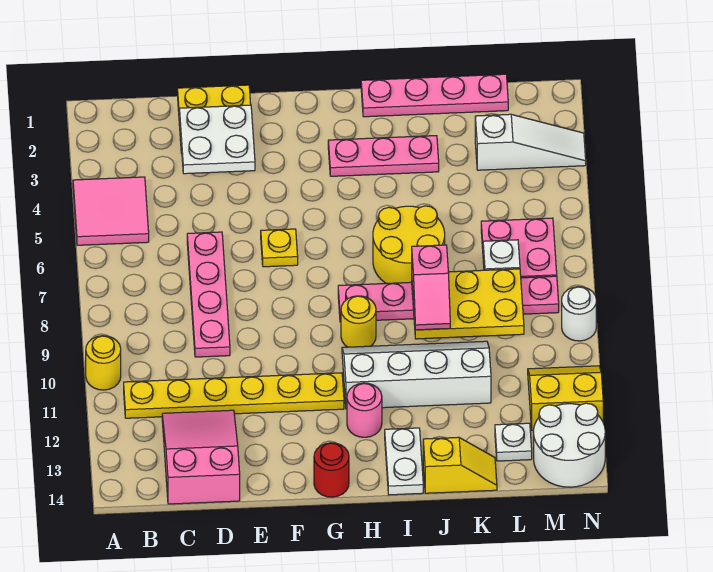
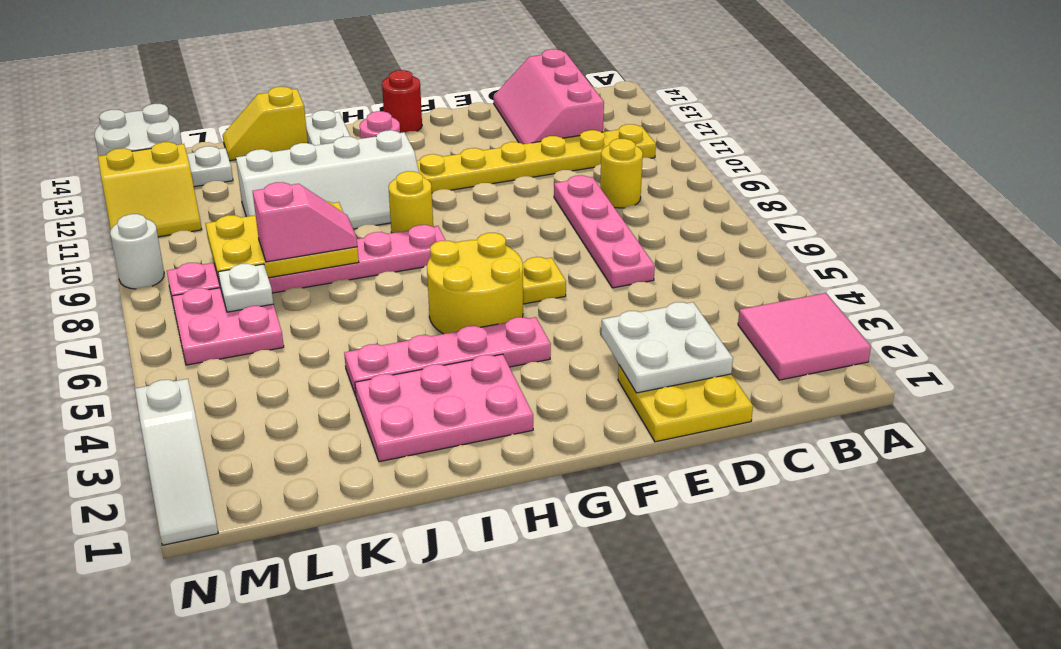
pink 2x2 tile [73,177,149,245] -> pink 2x2 tile moved to [738,293,871,380]
yellow 1x1 round brick [86,336,121,390] -> yellow 1x1 round brick moved to [600,139,643,208]
pink 2x3 slope [162,410,240,504] -> pink 2x3 slope turned to [493,49,604,144]
pink 1x3 plate [328,136,439,176] -> pink 2x3 plate [355,354,533,462]
pink 1x4 plate [361,74,508,117] -> pink 1x4 plate moved to [344,317,551,396]
yellow 2x2 round brick [373,206,445,283] -> yellow 2x2 round brick moved to [427,233,523,334]
pink 1x2 slope [412,245,450,330] -> pink 1x2 slope turned to [253,182,358,262]
white 1x3 slope [475,114,586,170] -> white 1x3 slope turned to [135,379,218,545]

